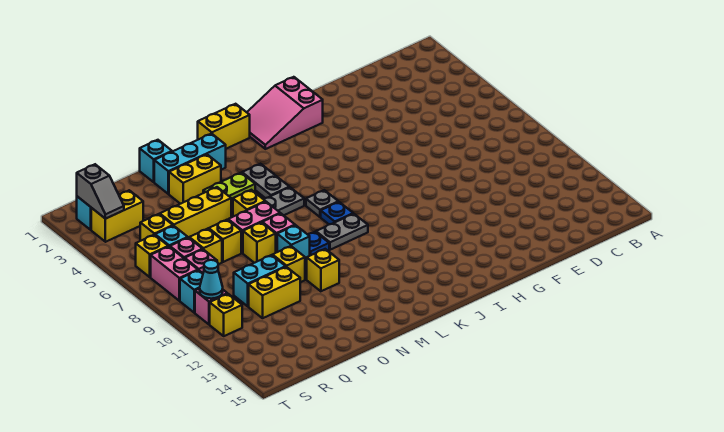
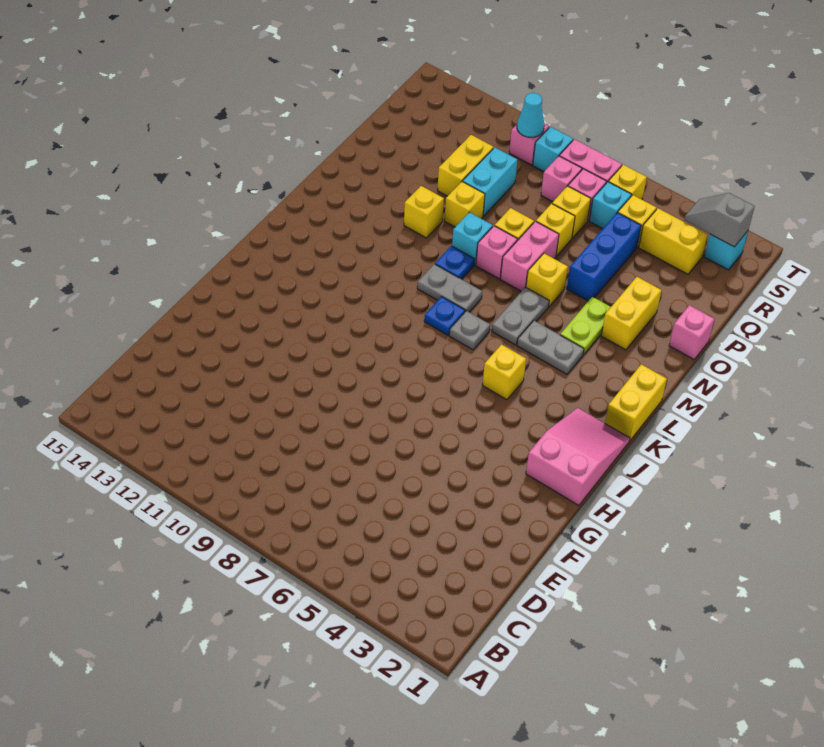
grey 1x2 plate [316,214,368,250] -> grey 1x2 plate turned to [417,264,482,312]
cyan 1x3 brick [154,134,226,194] -> none
cyan 1x1 brick [140,140,172,182] -> pink 1x1 brick [669,305,714,359]
yellow 1x3 brick [160,187,231,238] -> blue 1x3 brick [567,213,641,301]
yellow 1x2 brick [91,190,143,242] -> yellow 1x2 brick turned to [639,208,708,274]
yellow 1x1 brick [210,294,242,336] -> yellow 1x1 brick moved to [483,344,526,400]

